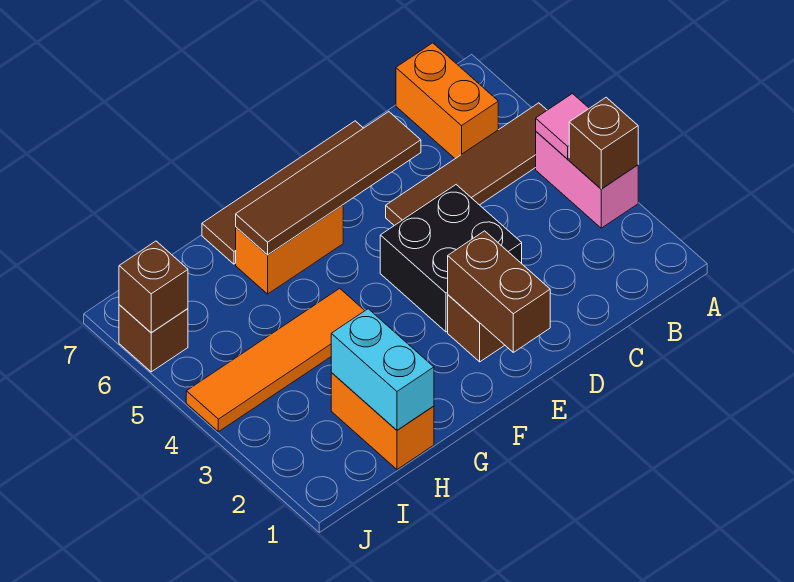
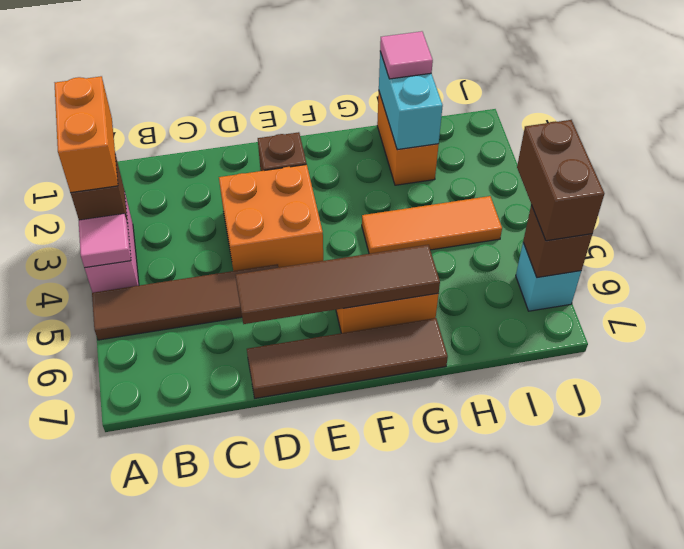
orange 1x2 brick [396,43,498,159] -> orange 1x2 brick moved to [55,76,118,193]
black 2x2 brick [380,185,522,332] -> orange 2x2 brick [219,165,323,271]
brown 1x2 brick [448,231,550,352] -> brown 1x2 brick moved to [517,120,604,241]
orange 1x4 tile [186,288,365,432] -> orange 1x3 tile [362,196,502,254]
none -> pink 1x1 tile [380,31,433,79]
brown 1x1 brick [119,305,188,372] -> cyan 1x1 brick [516,243,581,311]

